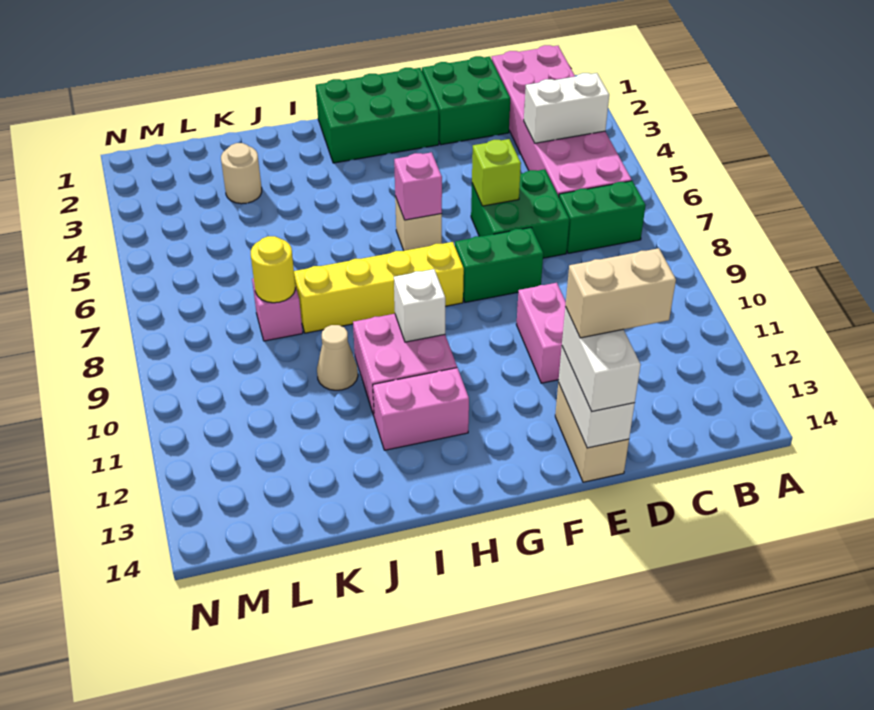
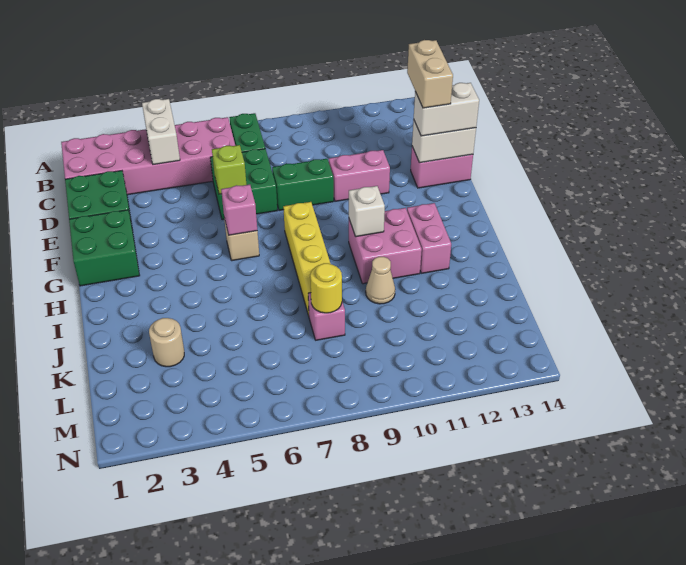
green 1x2 brick [455,228,543,302] -> green 1x2 brick turned to [272,159,334,210]
tan 1x2 brick [555,383,629,482] -> pink 1x2 brick [411,147,473,188]
green 2x3 brick [316,68,439,163] -> green 2x2 brick [69,210,140,286]

